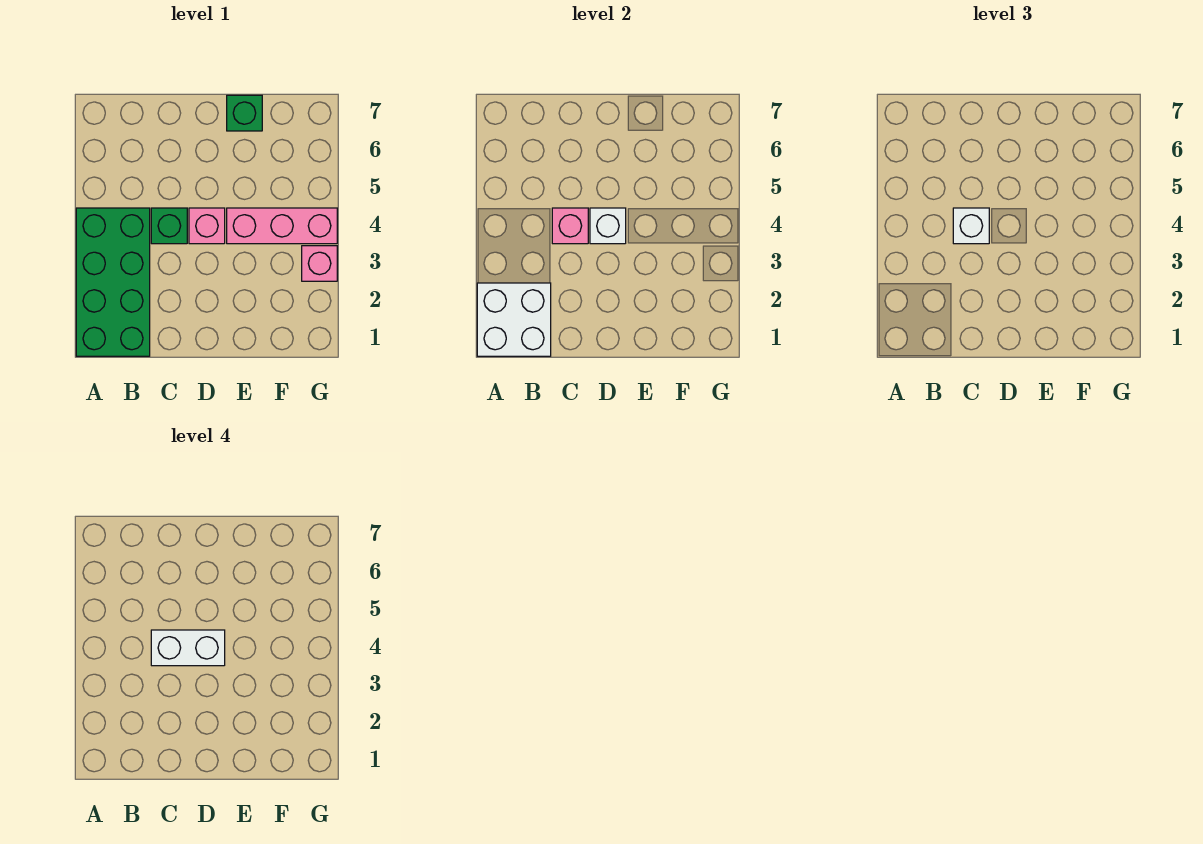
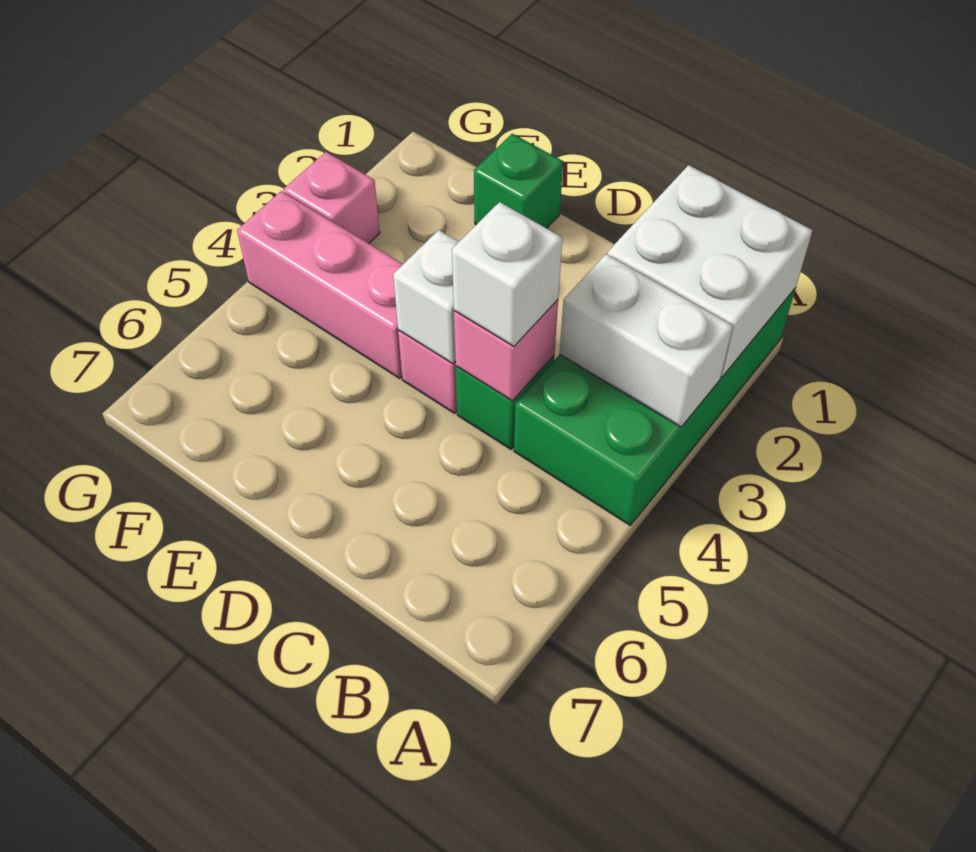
white 1x2 brick [151,630,225,666] -> white 1x2 brick moved to [560,254,733,427]
green 1x1 brick [227,95,262,131] -> green 1x1 brick moved to [474,134,563,228]

